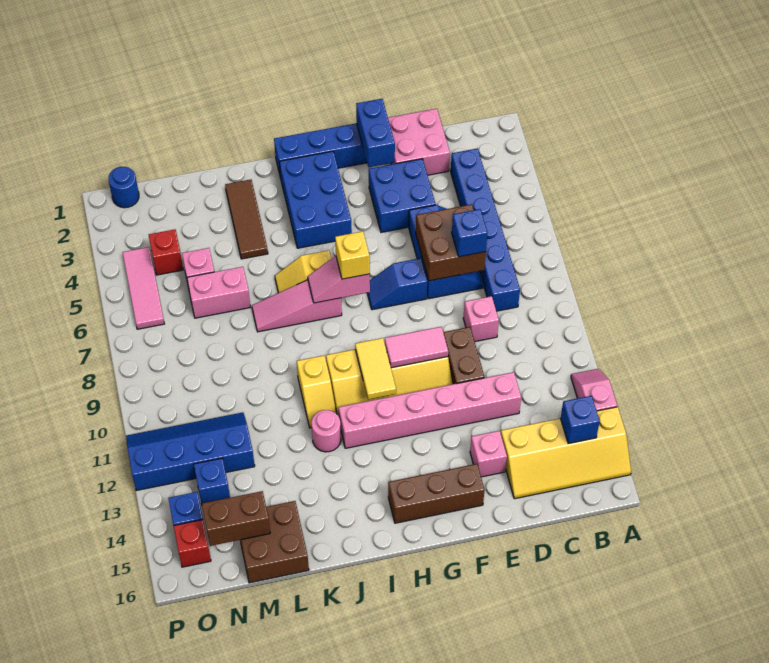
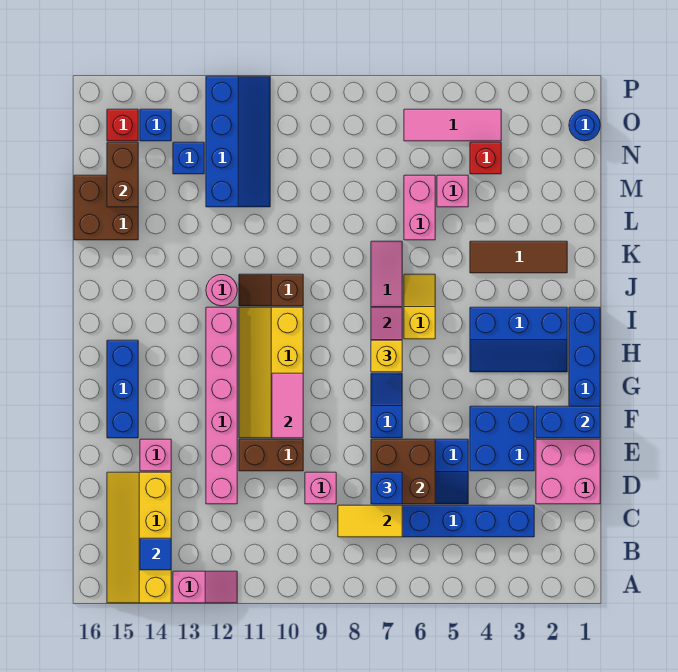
blue 1x1 brick [561,396,600,444] -> blue 1x1 tile [140,538,171,570]
brown 1x3 brick [388,464,485,523] -> blue 1x3 brick [107,340,138,438]
blue 2x3 brick [279,151,352,248] -> blue 2x3 slope [470,307,567,372]
yellow 1x2 tile [355,338,396,400] -> yellow 1x2 tile moved to [338,505,402,537]
yellow 1x2 slope [297,356,336,428] -> brown 1x2 slope [239,274,303,306]

